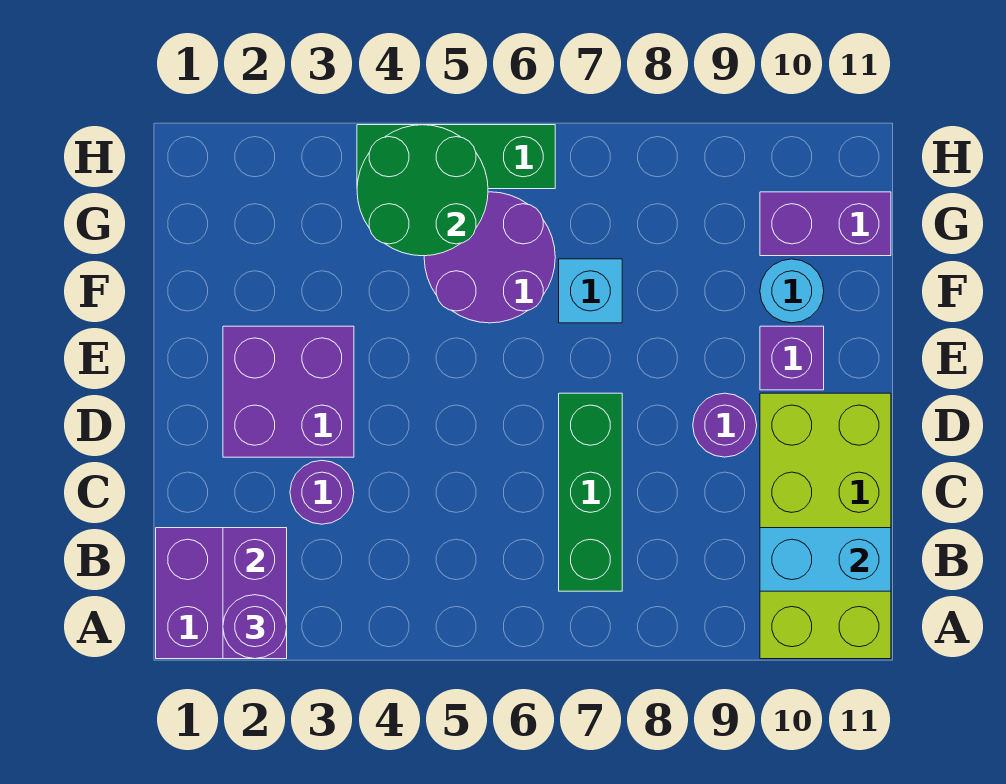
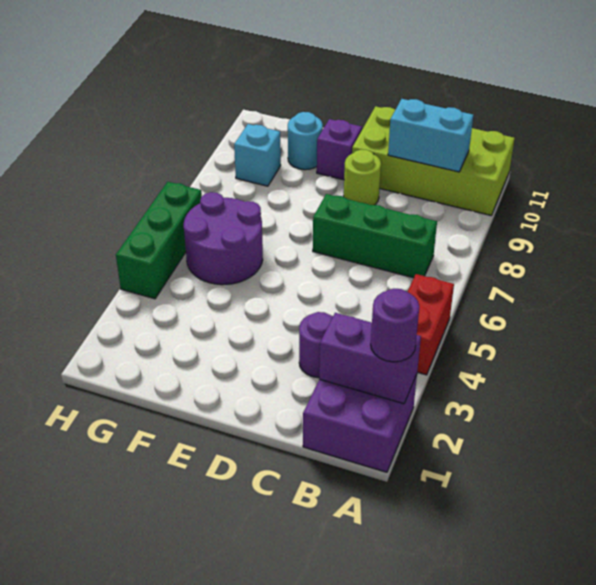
none -> red 1x2 brick [408,274,454,375]
cyan 1x2 brick [760,528,891,591] -> cyan 1x2 brick turned to [388,99,473,172]
purple 2x2 brick [223,326,354,457] -> none
purple 1x1 round brick [693,393,757,457] -> lime 1x1 round brick [344,149,381,205]
cyan 1x1 brick [559,259,622,323] -> cyan 1x1 brick moved to [234,124,281,186]
green 2x2 round brick [357,125,488,256] -> none
purple 1x2 brick [760,192,891,256] -> none

